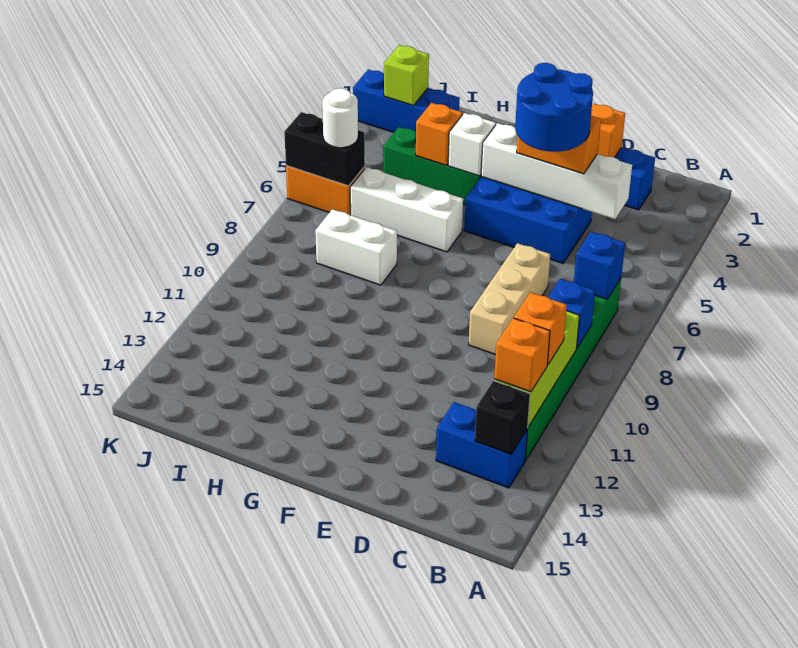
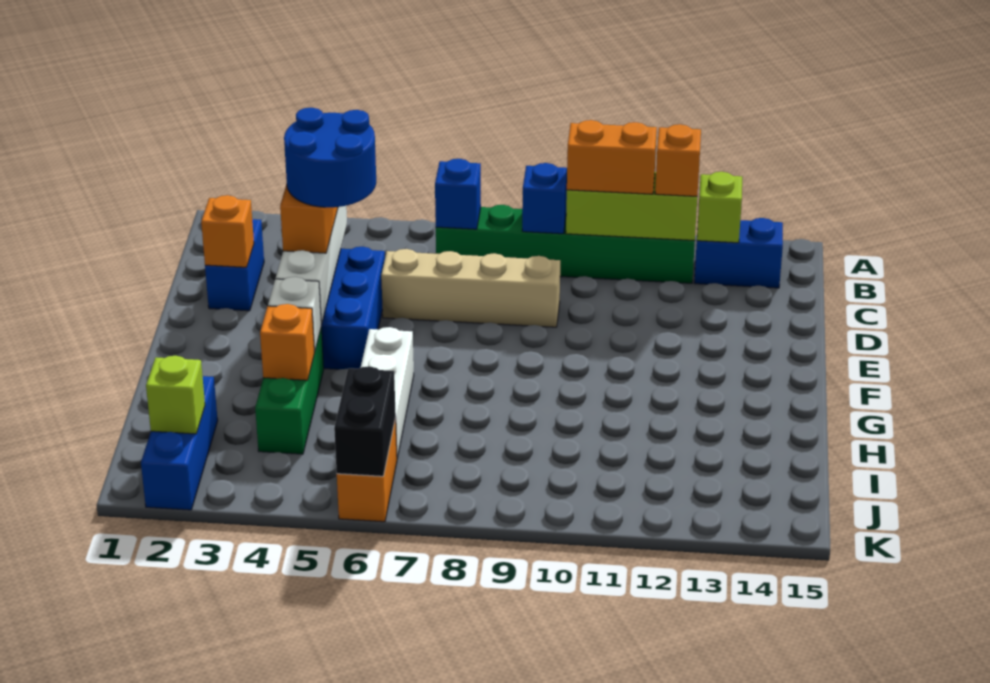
orange 1x1 brick [514,292,567,365] -> orange 1x2 brick [567,120,657,194]
blue 1x2 brick [436,402,528,488] -> blue 1x2 brick turned to [694,218,783,288]
black 1x1 brick [475,381,530,454] -> lime 1x1 brick [697,172,742,243]
tan 1x3 brick [469,243,550,355] -> tan 1x4 brick [381,249,560,327]
white 1x2 brick [315,209,397,285] -> none
white 1x1 round brick [322,88,358,148] -> none

